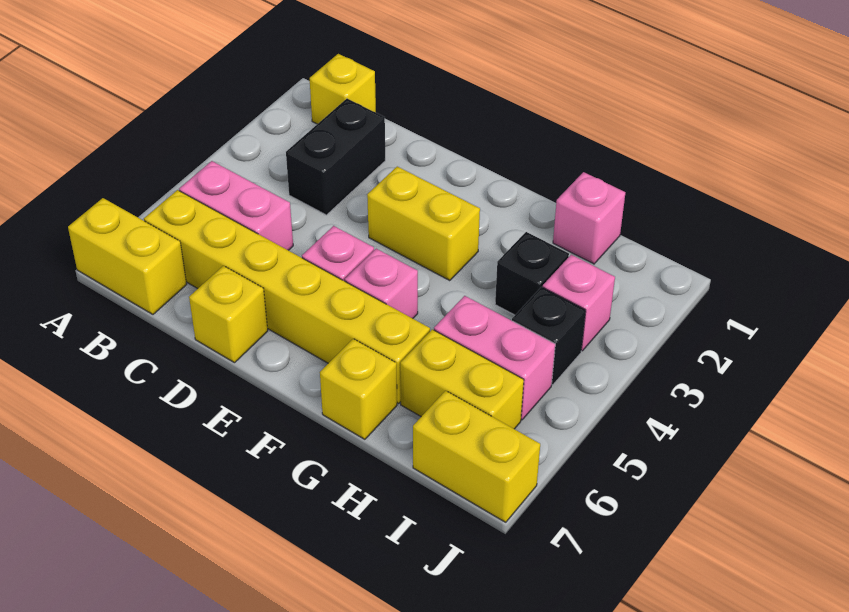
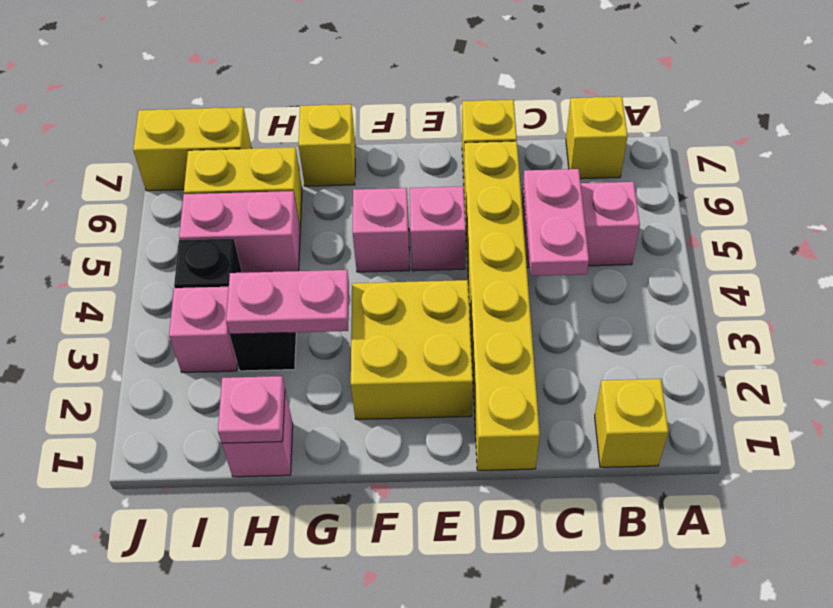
yellow 1x2 brick [68,198,187,314] -> yellow 1x1 brick [566,97,628,179]
yellow 1x6 brick [144,190,430,404] -> yellow 1x6 brick turned to [464,141,540,471]
black 1x2 brick [286,99,385,215] -> none
none -> pink 1x2 plate [523,169,589,276]
yellow 1x2 brick [367,167,480,281] -> yellow 2x2 brick [351,280,473,419]
none -> pink 1x2 plate [226,270,349,334]
none -> pink 1x1 plate [218,376,285,443]

